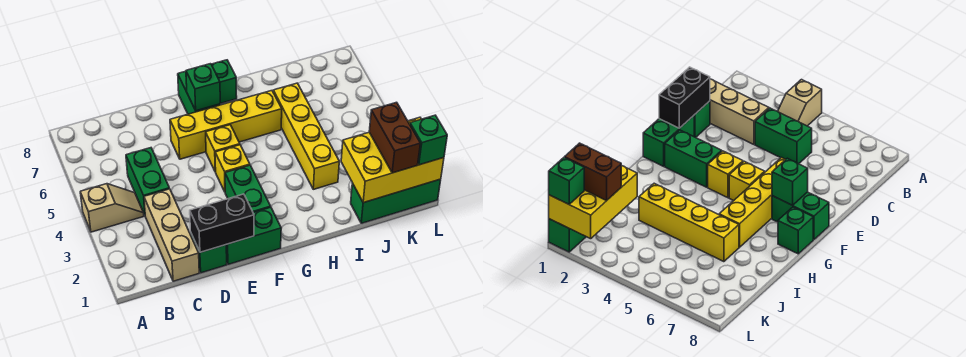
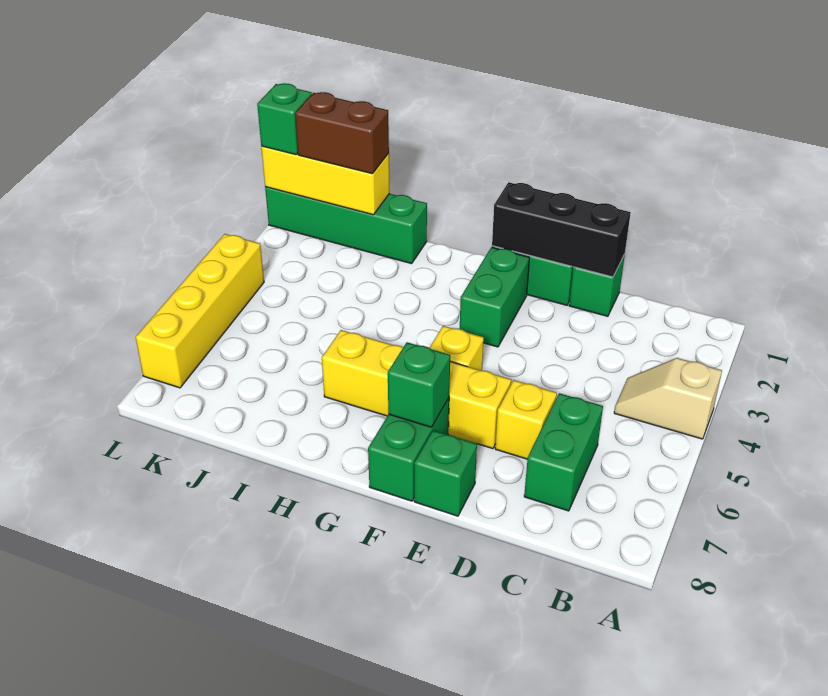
tan 1x3 brick [144,189,199,281] -> none
green 1x2 brick [126,148,169,215] -> green 1x2 brick moved to [524,393,603,511]
black 1x2 brick [190,194,254,252] -> black 1x3 brick [492,182,631,277]
yellow 1x1 brick [215,145,250,191] -> yellow 1x1 brick moved to [495,380,557,459]
green 1x1 brick [211,60,237,103] -> green 1x1 brick moved to [414,430,477,516]
yellow 1x4 brick [273,83,339,189] -> yellow 1x4 brick moved to [136,234,264,388]
green 1x3 brick [351,179,441,223] -> green 1x4 brick [265,187,427,264]
yellow 2x3 brick [341,117,444,203] -> yellow 1x3 brick [261,146,390,215]
brown 1x2 brick [369,102,420,173] -> brown 1x2 brick turned to [295,92,389,174]

